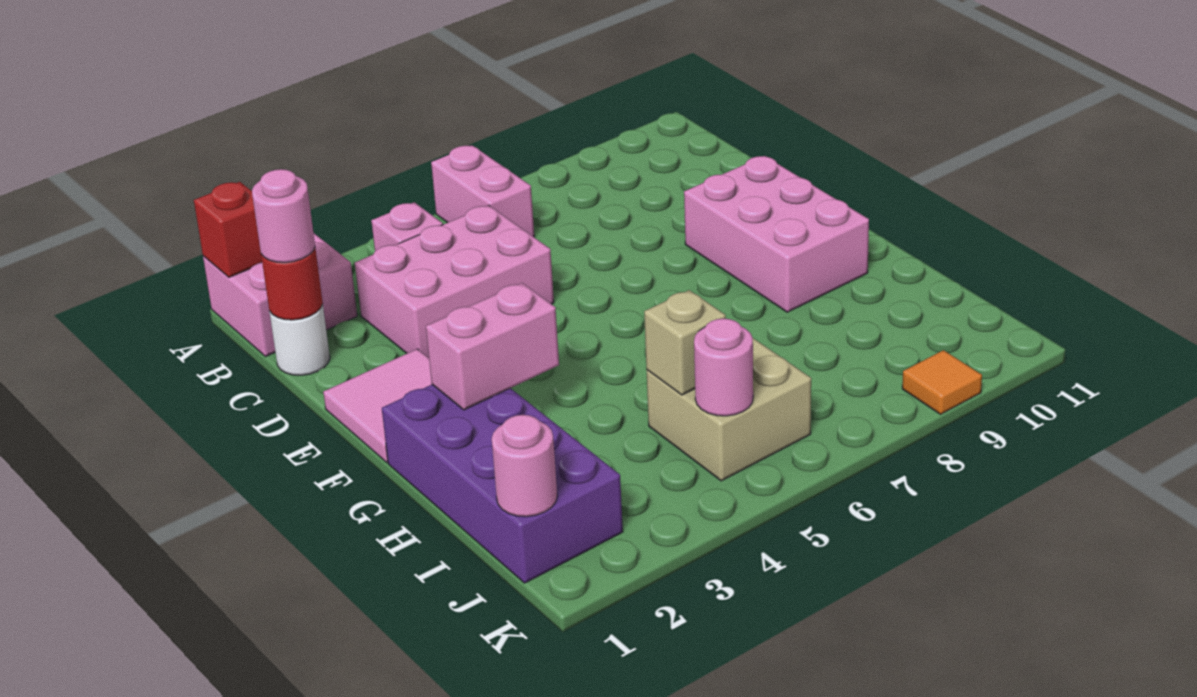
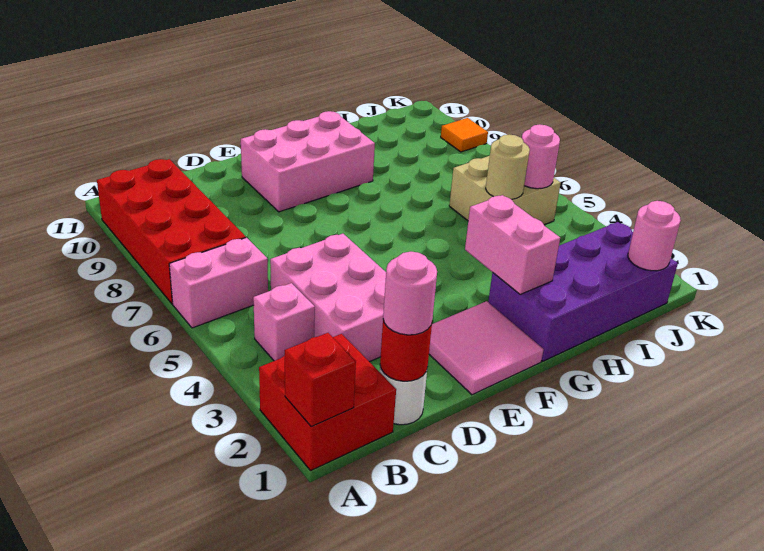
pink 2x2 brick [203,234,357,357] -> red 2x2 brick [259,334,396,470]
none -> red 2x4 brick [97,159,246,304]
tan 1x1 brick [644,290,726,395] -> tan 1x1 round brick [486,135,530,199]

